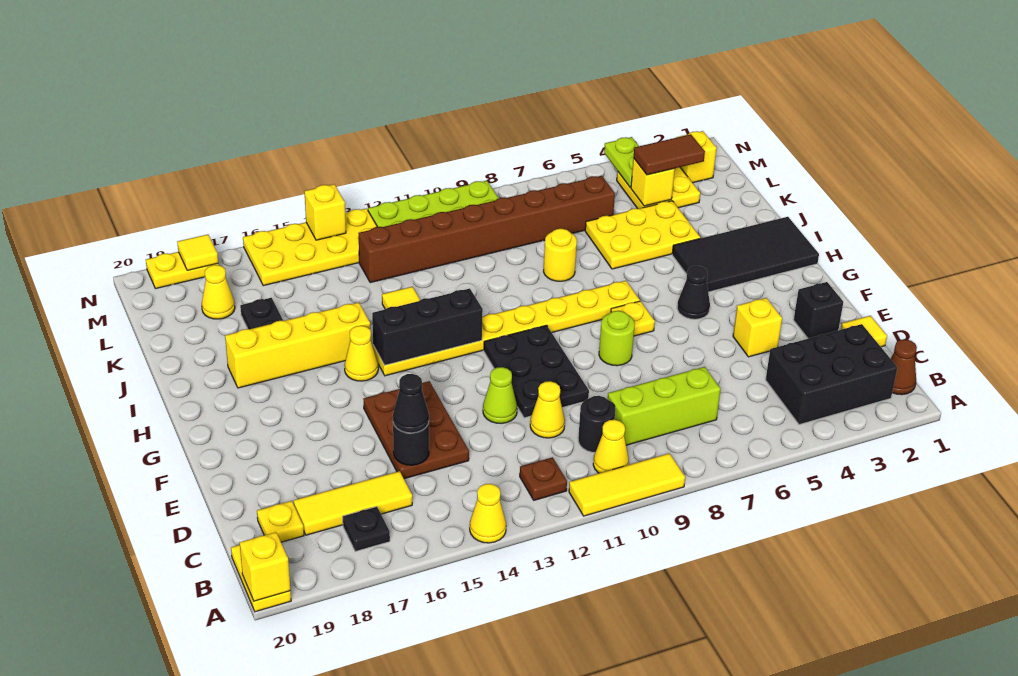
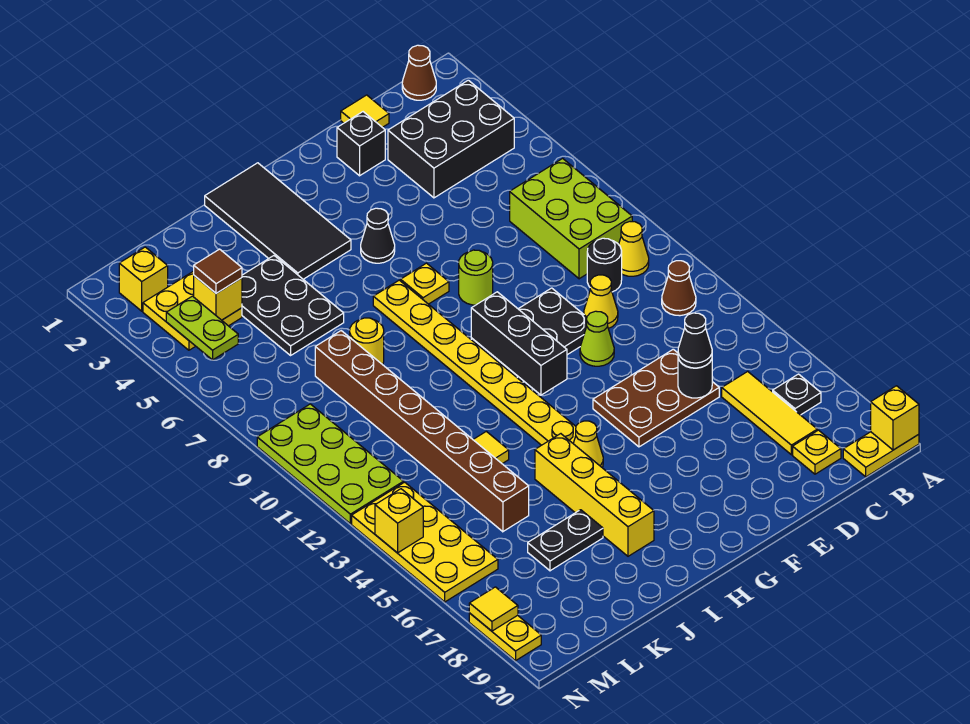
yellow 1x3 tile [569,453,685,516] -> none
yellow 1x1 cone [470,484,506,543] -> none
black 2x3 brick [766,324,897,425] -> black 2x3 brick turned to [388,80,514,198]
brown 1x1 plate [520,457,567,500] -> brown 1x1 cone [662,261,696,316]
lime 1x3 brick [608,367,721,445] -> lime 2x3 brick [510,158,632,279]
yellow 1x1 brick [733,298,782,357] -> none
black 1x3 brick [372,289,483,365] -> black 1x3 brick moved to [471,292,567,395]
yellow 2x3 plate [585,201,701,269] -> black 2x3 plate [242,256,344,355]
brown 1x2 tile [634,134,705,175] -> brown 1x1 tile [194,249,242,293]
brown 1x8 brick [358,176,615,283] -> brown 1x8 brick moved to [315,331,529,532]
yellow 1x1 cone [202,265,235,319] -> none
lime 1x2 plate [604,137,638,188] -> lime 1x2 plate turned to [166,296,238,360]

